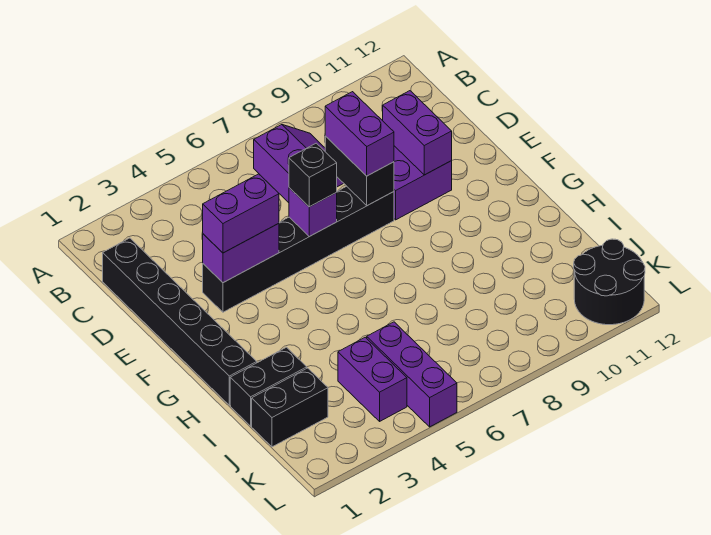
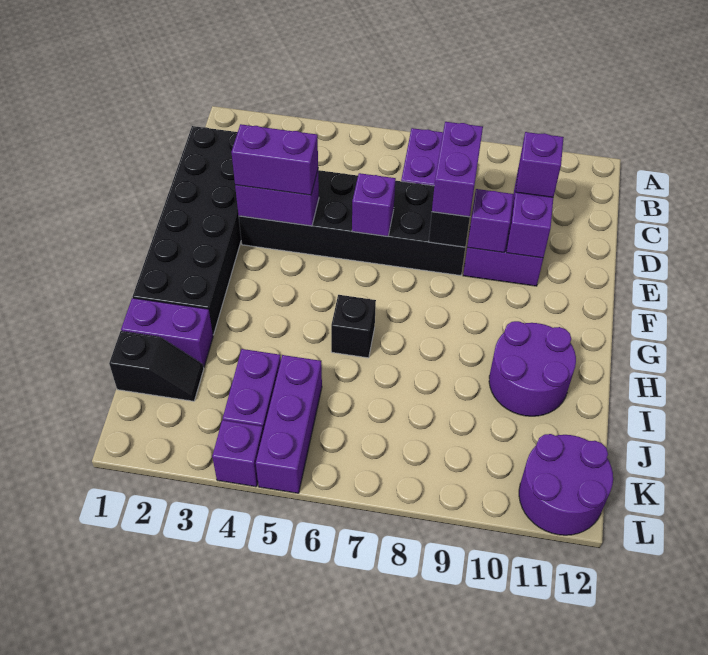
black 1x6 brick [103,238,257,405] -> black 2x6 brick [133,126,241,335]
none -> purple 1x1 brick [516,132,564,197]
black 1x6 brick [203,186,394,312] -> black 2x6 brick [239,170,465,276]
black 1x1 brick [289,143,337,207] -> black 1x1 brick moved to [331,295,376,358]
none -> purple 1x1 brick [467,189,513,252]
none -> purple 2x2 round brick [489,321,576,416]
black 1x2 brick [230,347,307,426] -> purple 1x2 brick [121,298,213,367]
black 1x2 brick [252,368,328,447] -> black 1x2 slope [109,331,204,401]
black 2x2 round brick [574,239,645,325] -> purple 2x2 round brick [519,434,613,535]
none -> purple 1x1 brick [212,420,263,487]

